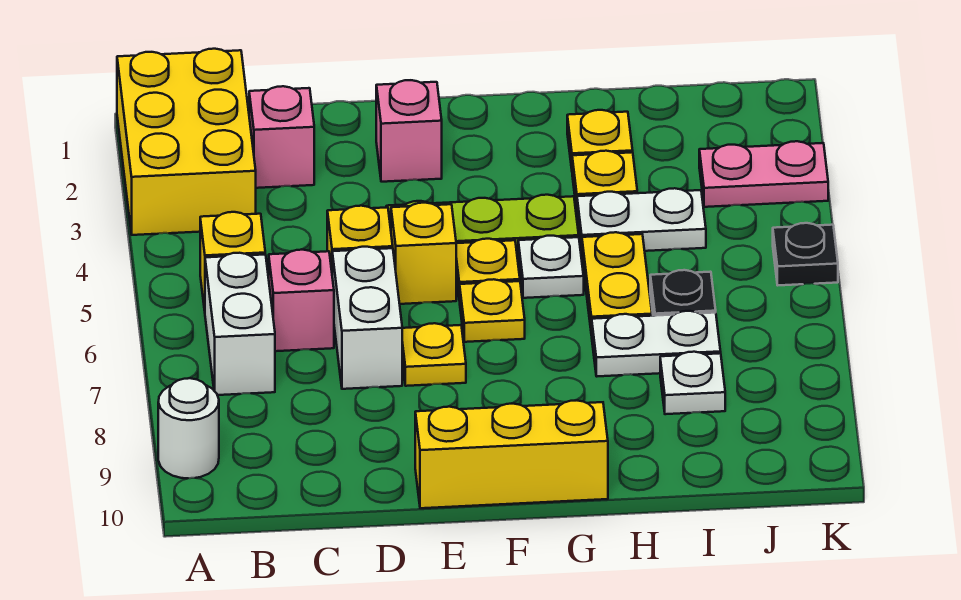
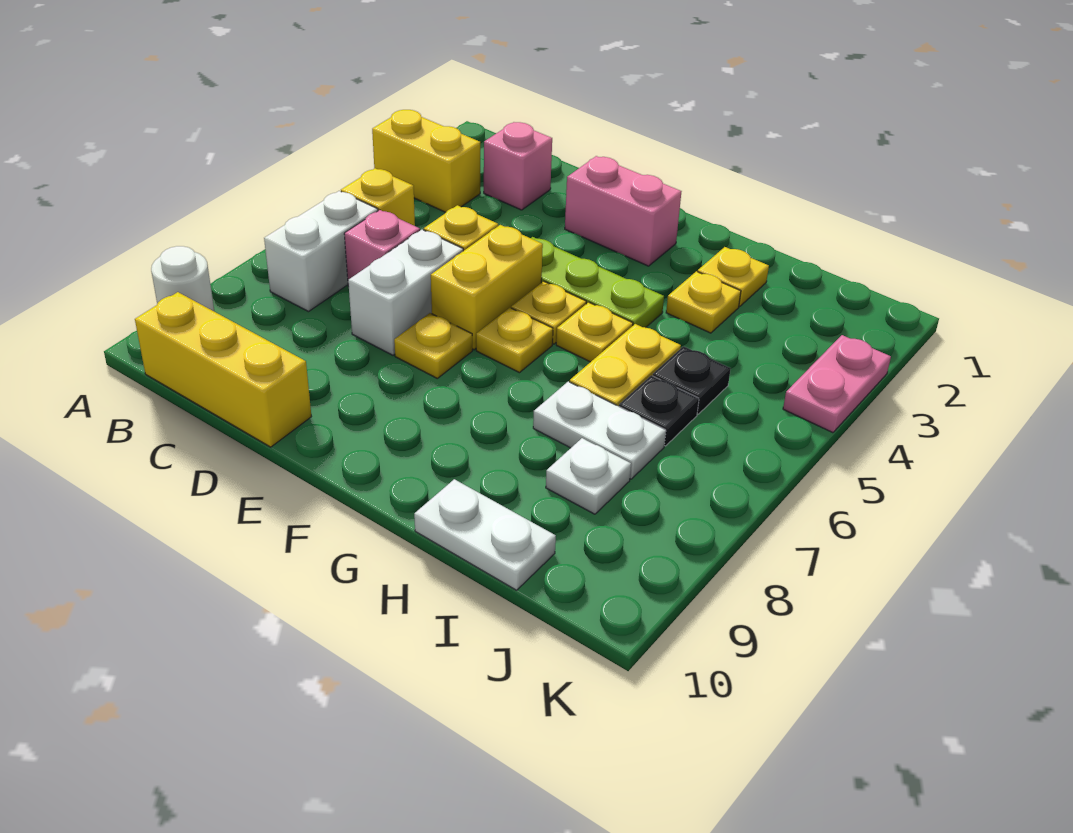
yellow 2x3 brick [117,49,256,235] -> yellow 1x2 brick [372,110,480,212]
pink 1x1 brick [376,80,442,182] -> pink 1x2 brick [565,156,682,266]
yellow 1x1 brick [391,203,456,304] -> yellow 1x2 brick [431,225,543,350]
yellow 1x3 brick [415,401,608,508] -> yellow 1x3 brick moved to [135,292,311,447]
white 1x1 plate [518,236,584,298] -> yellow 1x1 plate [556,302,633,362]
white 1x2 plate [577,188,706,252] -> white 1x2 plate moved to [414,479,556,590]
pink 1x2 plate [699,141,828,207] -> pink 1x2 plate turned to [783,335,891,433]
black 1x1 plate [773,223,838,285] -> black 1x1 plate moved to [653,346,731,414]

